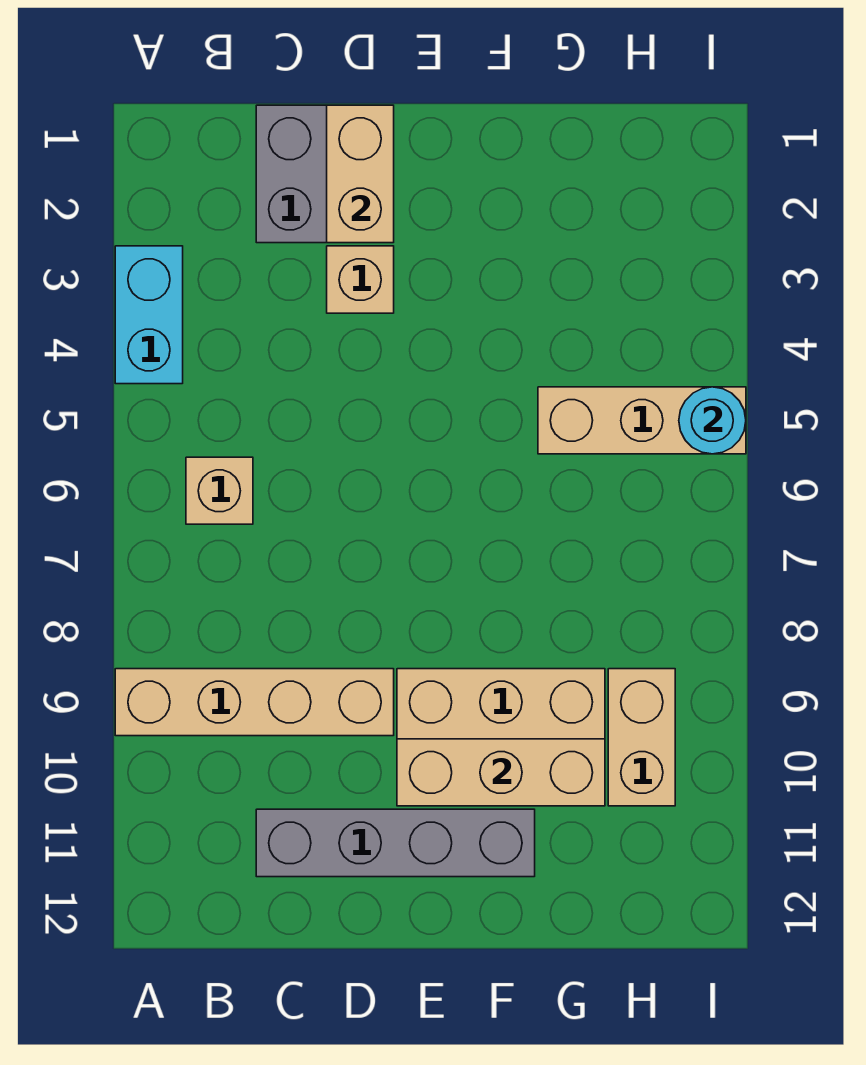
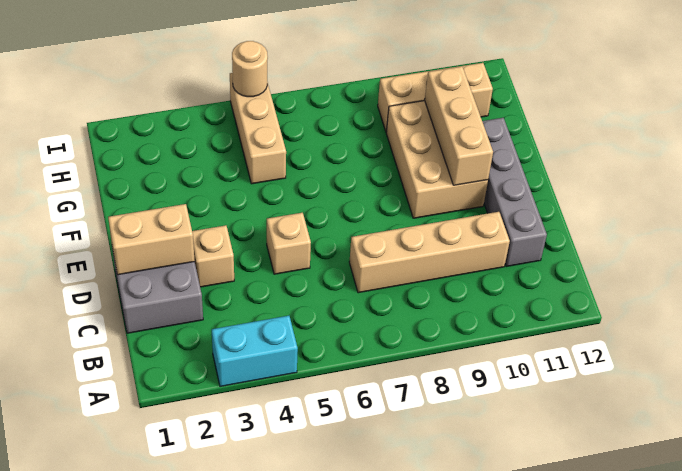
tan 1x4 brick [115,669,394,736] -> tan 1x4 brick turned to [349,212,510,293]
tan 1x1 brick [186,457,253,524] -> tan 1x1 brick moved to [267,213,311,274]
tan 1x2 brick [608,669,675,806] -> tan 1x3 brick [378,63,493,132]
cyan 1x1 round brick [679,387,746,454] -> tan 1x1 round brick [232,41,268,97]

